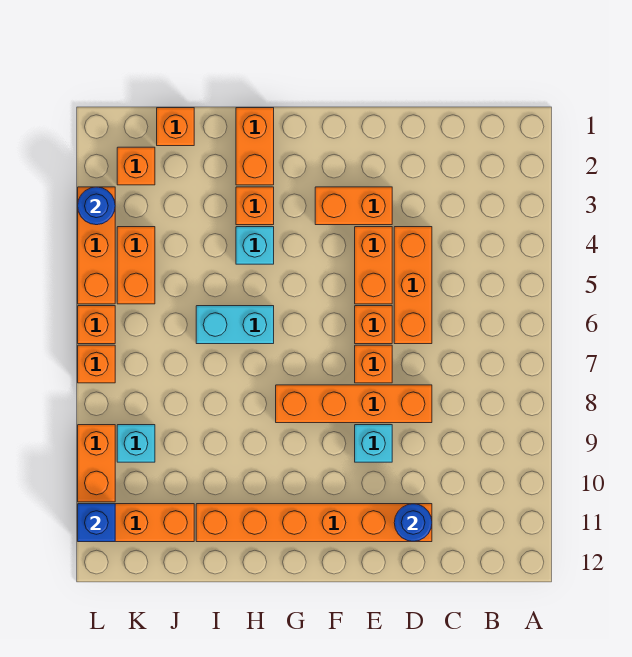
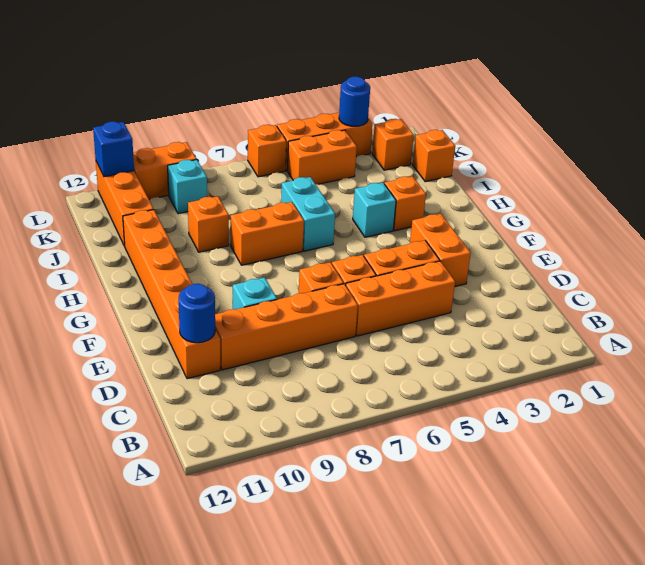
orange 1x4 brick [276,385,432,423] -> orange 1x4 brick turned to [215,284,358,370]
orange 1x2 brick [236,108,274,185] -> orange 1x2 brick moved to [231,202,304,265]
orange 1x1 brick [78,345,115,383] -> orange 1x1 brick moved to [188,196,229,252]

